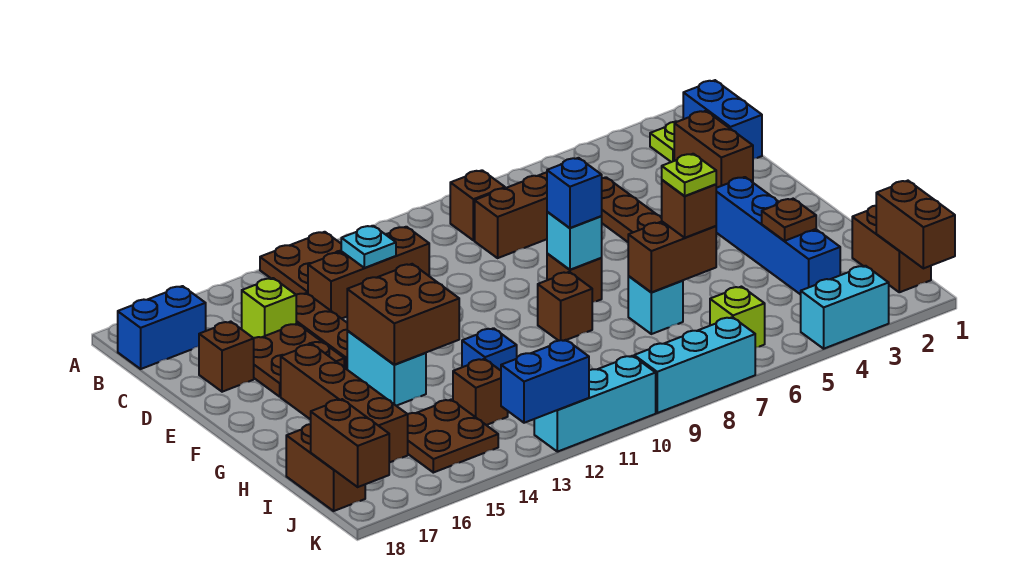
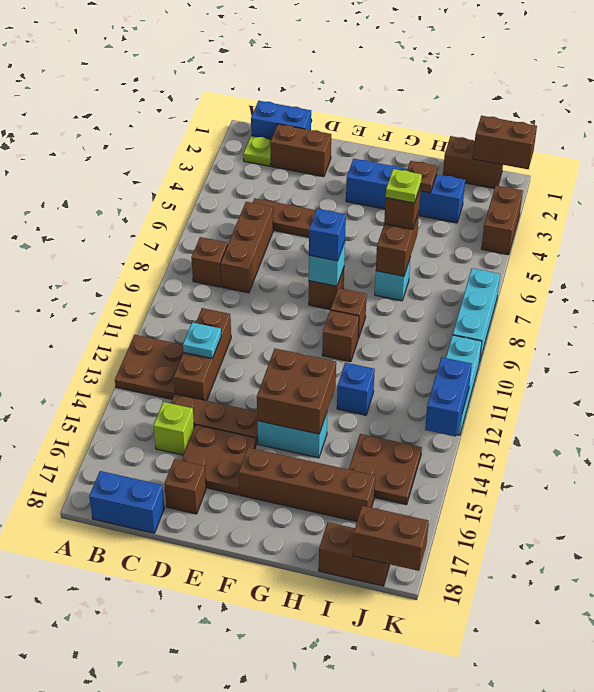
blue 1x2 brick [118,286,206,369] -> blue 1x2 brick turned to [89,471,164,533]
brown 1x1 brick [453,359,508,425] -> brown 1x1 brick moved to [322,310,359,362]
lime 1x1 brick [710,287,765,348] -> none
cyan 1x2 brick [801,266,889,349] -> brown 1x2 brick [481,185,523,255]

